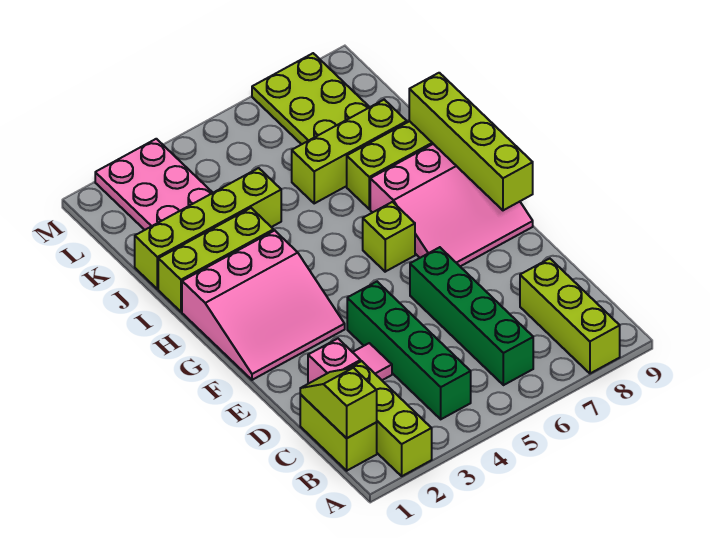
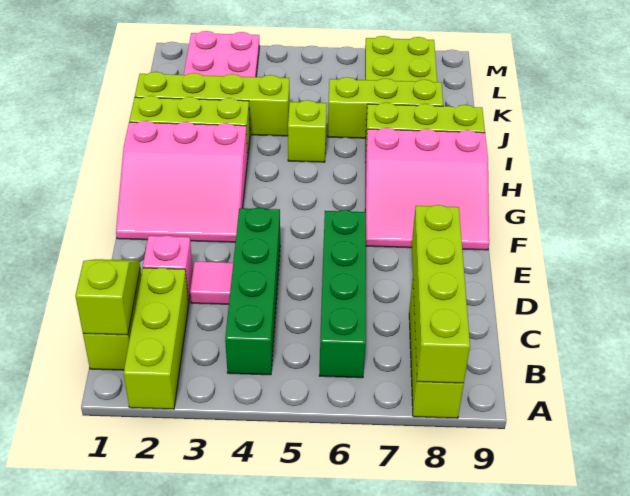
lime 1x4 brick [409,73,533,210] -> lime 1x4 brick moved to [412,205,470,383]
lime 1x1 brick [363,202,415,272] -> lime 1x1 brick moved to [288,100,327,162]

